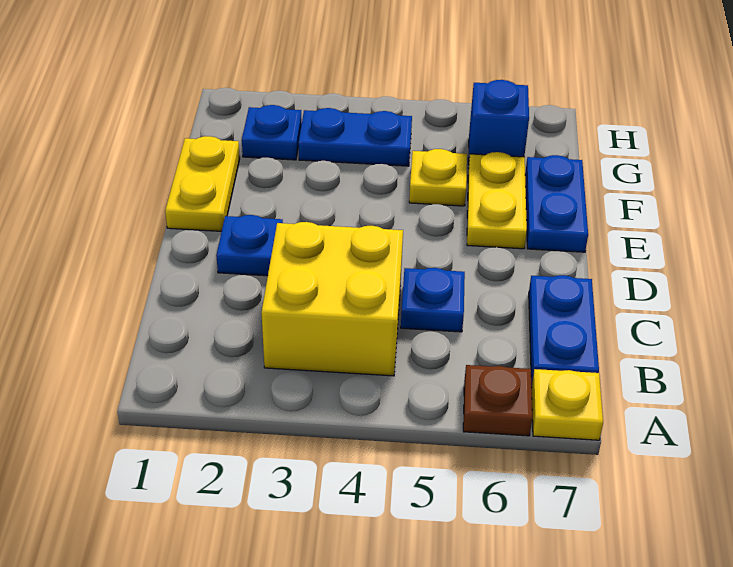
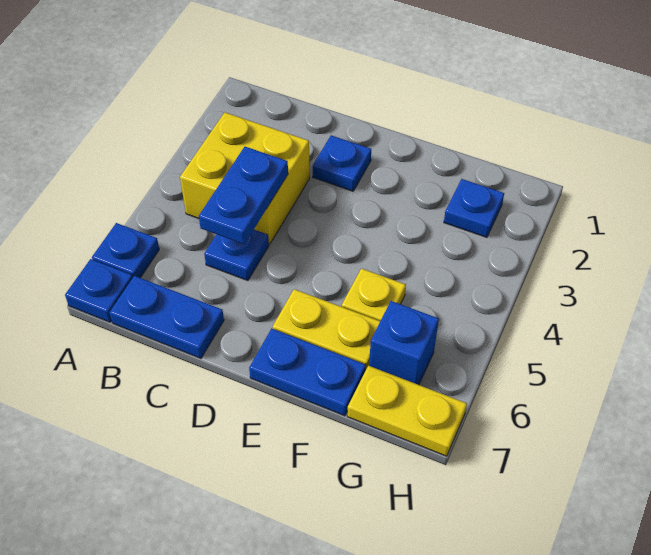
brown 1x1 plate [463,365,532,436] -> blue 1x1 plate [92,223,159,278]
yellow 1x1 plate [531,369,603,440] -> blue 1x1 plate [65,259,133,322]
yellow 1x2 plate [165,136,240,231] -> yellow 1x2 plate moved to [347,366,467,456]
blue 1x2 plate [299,108,412,166] -> blue 1x2 plate moved to [199,147,288,244]

